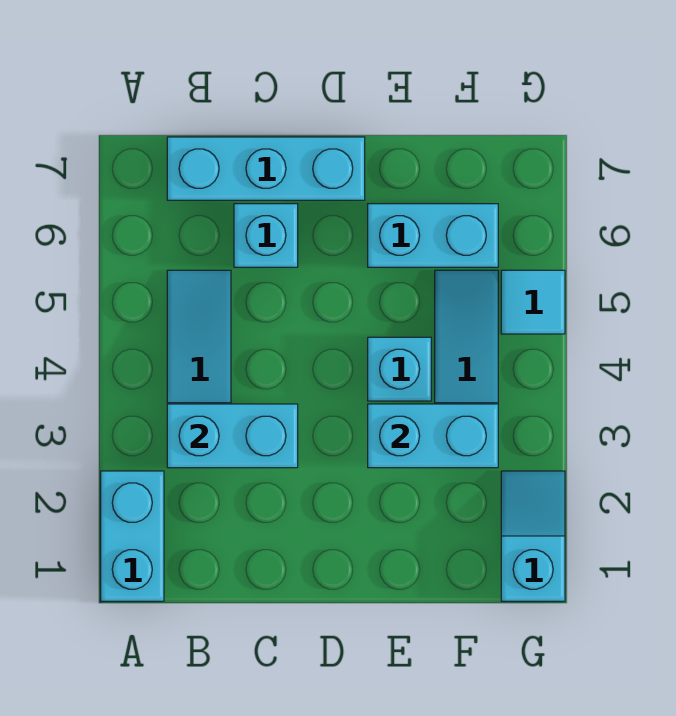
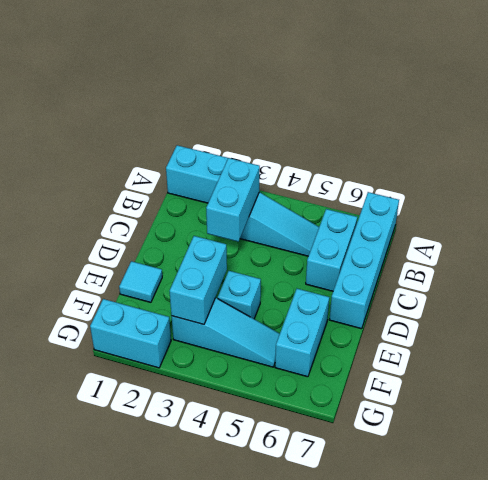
cyan 1x3 brick [167,137,365,200] -> cyan 1x4 brick [330,192,399,329]
cyan 1x1 brick [234,204,298,267] -> cyan 1x2 brick [306,209,357,291]
cyan 1x2 slope [501,471,565,601] -> cyan 1x2 brick [90,299,171,368]
cyan 1x1 tile [501,270,565,334] -> cyan 1x1 tile moved to [119,261,162,302]

